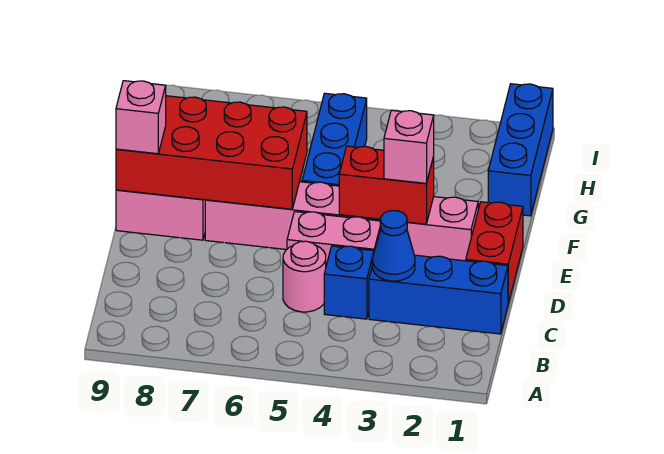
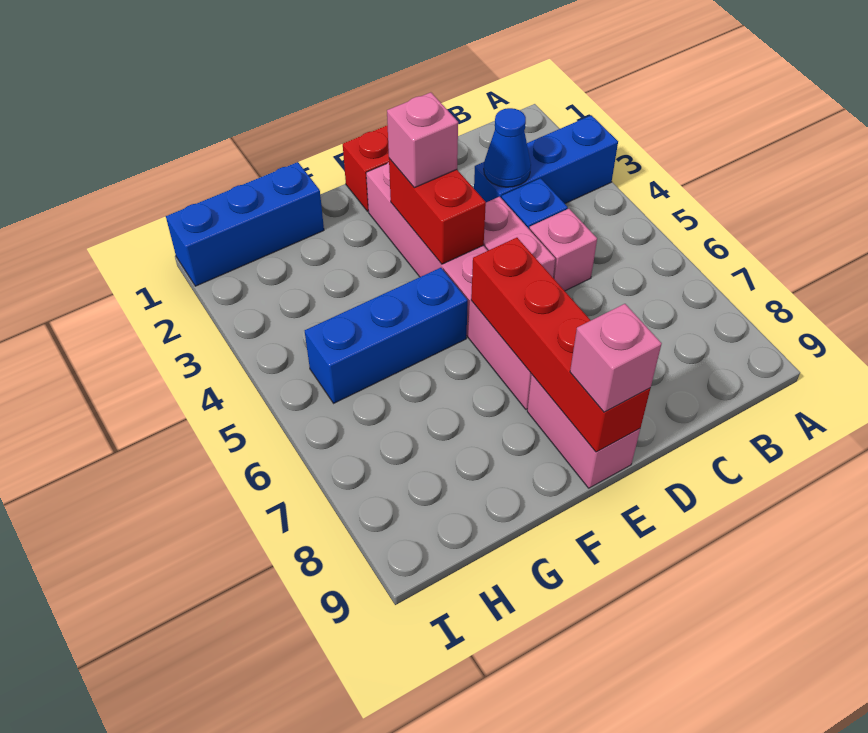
blue 1x3 brick [369,255,508,334] -> blue 1x3 brick turned to [474,115,618,203]
pink 1x1 round brick [283,241,326,312] -> pink 1x1 brick [529,209,597,291]
red 2x4 brick [116,96,307,209] -> red 1x4 brick [471,238,650,452]

